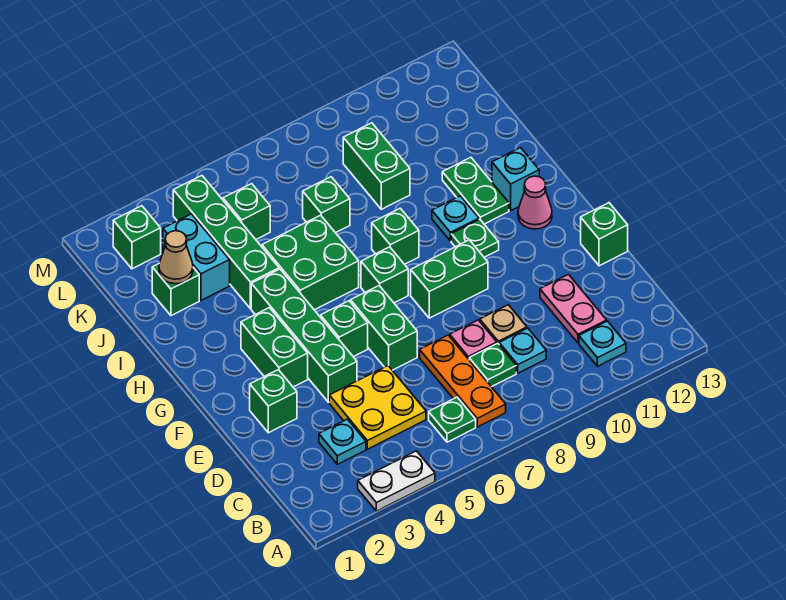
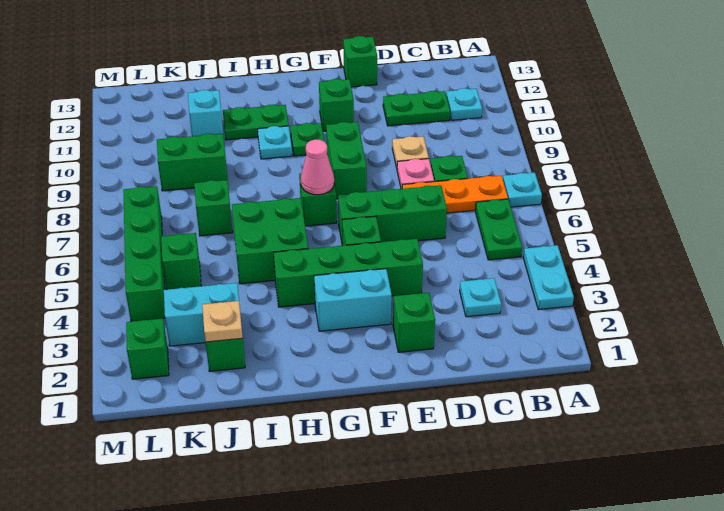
white 1x2 plate [358,451,435,511] -> cyan 1x2 plate [523,245,574,310]
green 1x1 plate [429,397,476,442] -> green 1x2 plate [475,199,522,260]
yellow 2x2 plate [329,366,426,449] -> none
cyan 1x1 plate [499,328,546,373] -> cyan 1x1 plate moved to [503,173,542,207]
pink 1x2 plate [540,274,607,343] -> green 1x2 plate [383,91,450,126]
green 1x2 brick [351,286,417,370] -> green 1x3 brick [338,185,447,246]
green 1x2 brick [241,308,308,387] -> cyan 1x2 brick [314,269,392,331]
pink 1x1 cone [518,176,552,229] -> pink 1x1 cone moved to [301,139,334,195]
green 1x1 brick [372,208,419,264] -> green 1x1 brick moved to [319,79,354,132]
cyan 1x1 brick [492,148,539,210] -> cyan 1x1 brick moved to [188,90,223,136]
green 1x4 brick [173,176,279,309] -> green 1x4 brick turned to [123,186,165,322]
tan 1x1 cone [159,231,193,284] -> tan 1x1 plate [202,301,243,342]

